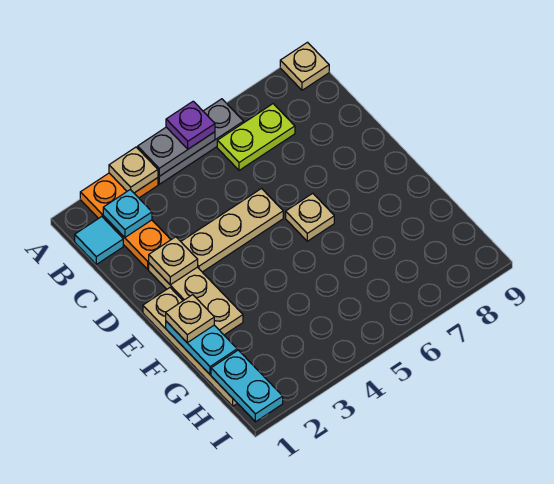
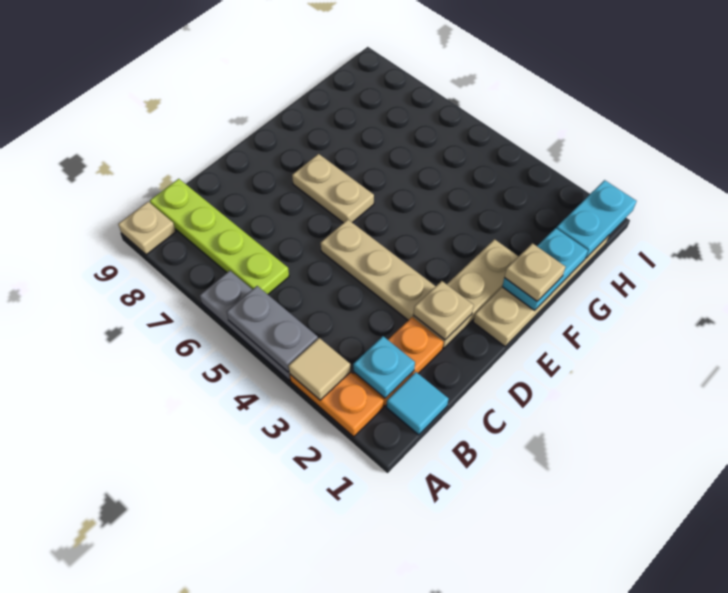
tan 1x1 plate [109,147,158,193] -> tan 1x1 tile [288,338,351,400]
purple 1x1 plate [166,101,215,149] -> none
lime 1x2 plate [217,104,295,170] -> lime 1x4 plate [150,179,289,294]
tan 1x1 plate [286,193,334,241] -> tan 1x2 plate [292,154,374,223]

